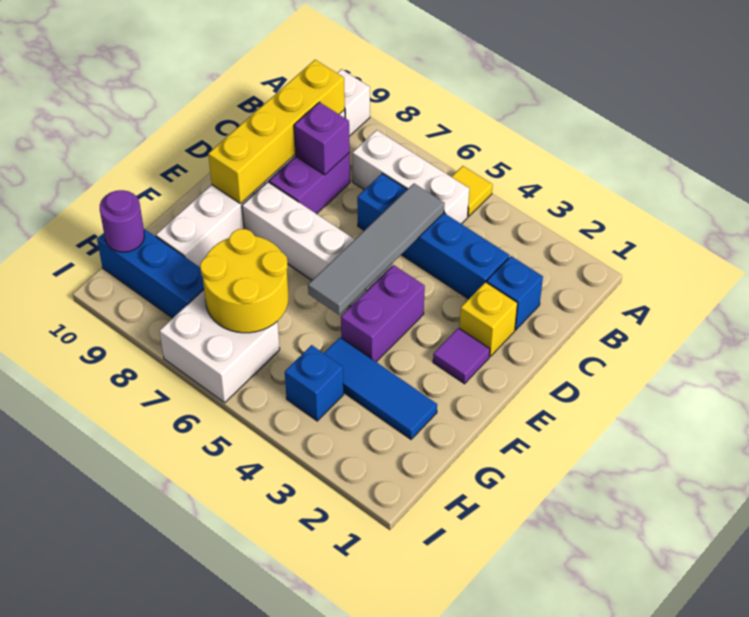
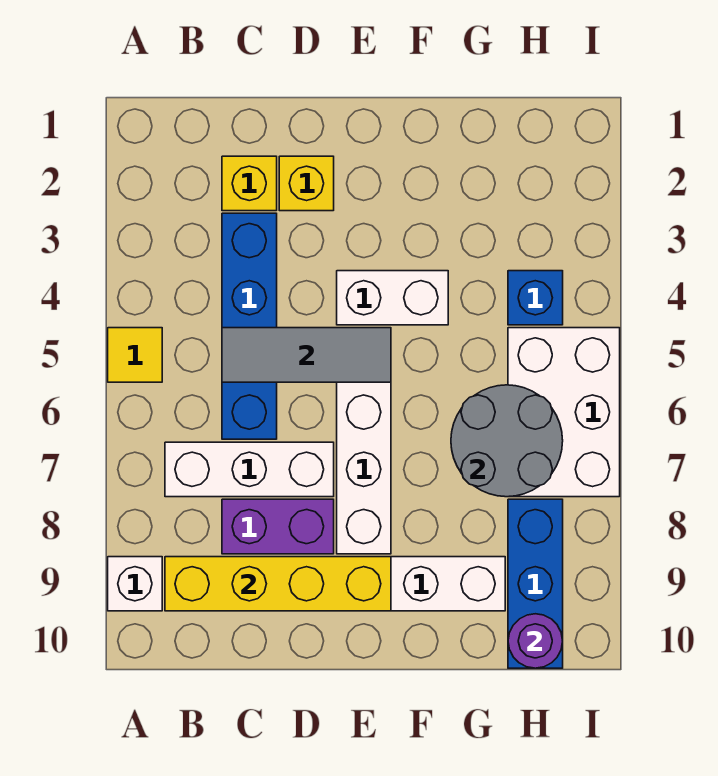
white 1x3 brick [352,130,469,224] -> white 1x3 brick turned to [165,442,334,497]
blue 1x1 brick [487,256,543,330] -> yellow 1x1 brick [222,156,277,211]
grey 1x4 tile [308,184,445,315] -> grey 1x3 tile [222,328,391,382]
purple 1x1 brick [294,102,350,175] -> none
purple 1x1 tile [433,328,490,384] -> none
purple 1x2 brick [341,265,425,362] -> white 1x2 brick [337,271,448,325]
blue 1x3 tile [324,337,437,439] -> none
yellow 2x2 round brick [200,229,288,333] -> grey 2x2 round brick [451,385,563,497]
white 2x2 brick [159,290,280,403] -> white 2x3 brick [508,328,620,497]

